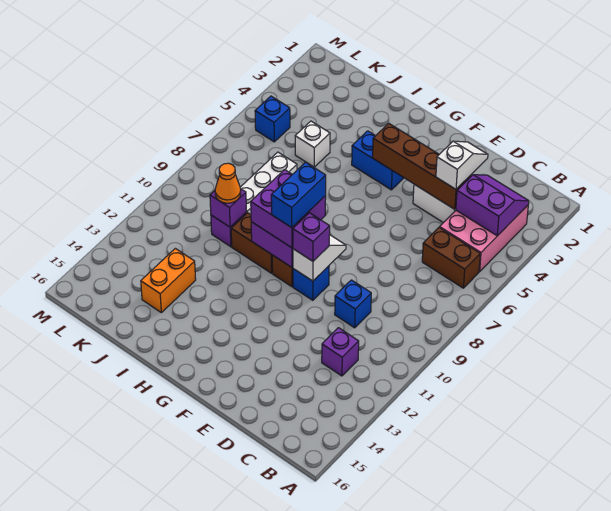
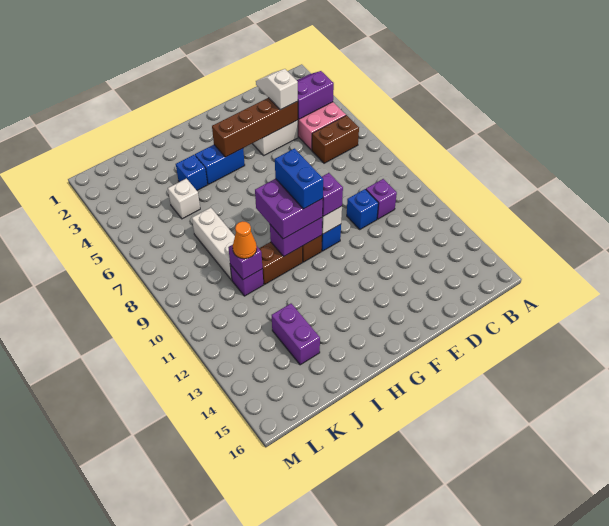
purple 1x1 brick [322,328,359,376] -> purple 1x1 brick moved to [366,179,397,219]
orange 1x2 brick [141,248,196,313] -> purple 1x2 brick [272,304,320,365]
blue 1x1 brick [255,96,290,142] -> blue 1x1 brick moved to [176,155,207,190]

